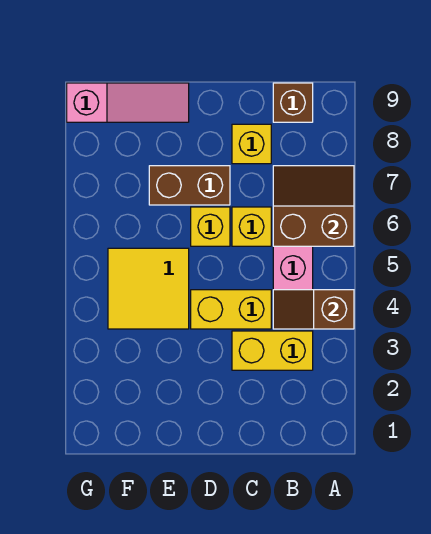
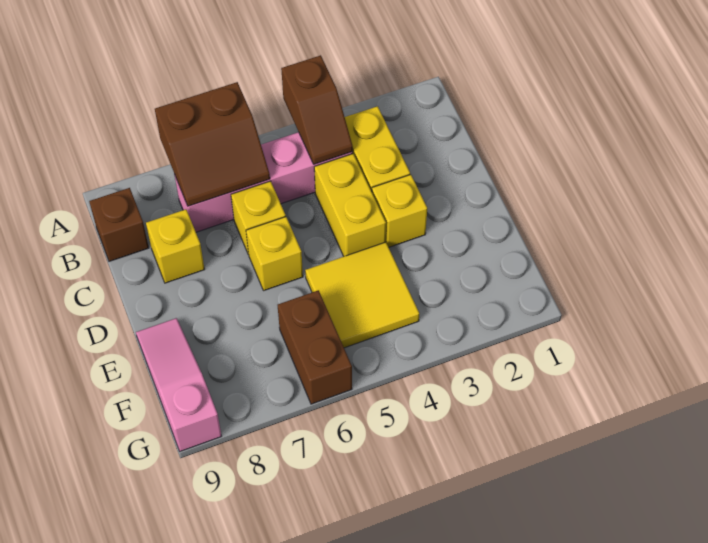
brown 2x2 slope [273,166,354,246] -> brown 2x2 slope turned to [155,82,270,206]
none -> yellow 1x1 brick [372,175,427,247]
brown 1x2 brick [149,166,230,205] -> brown 1x2 brick moved to [278,290,352,404]

